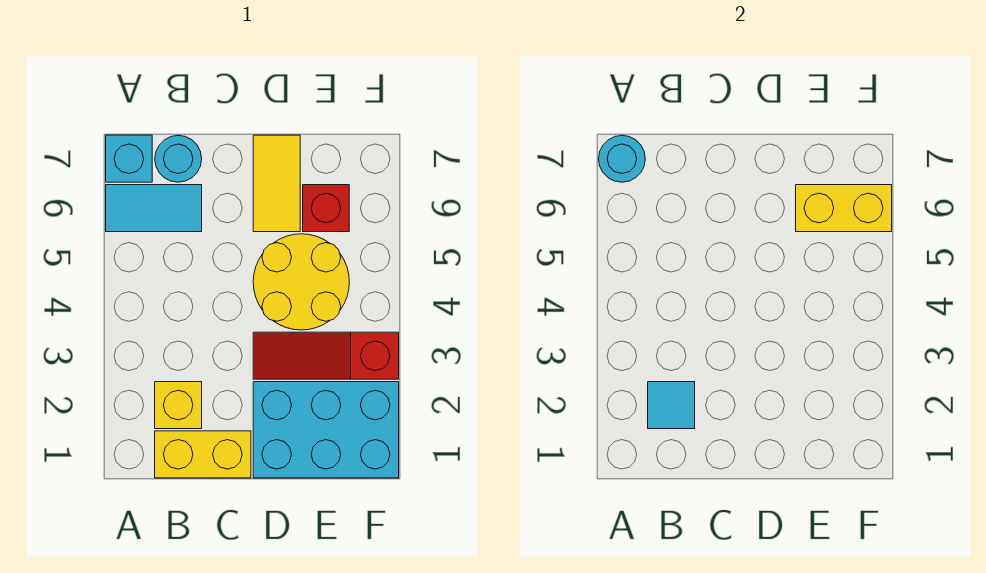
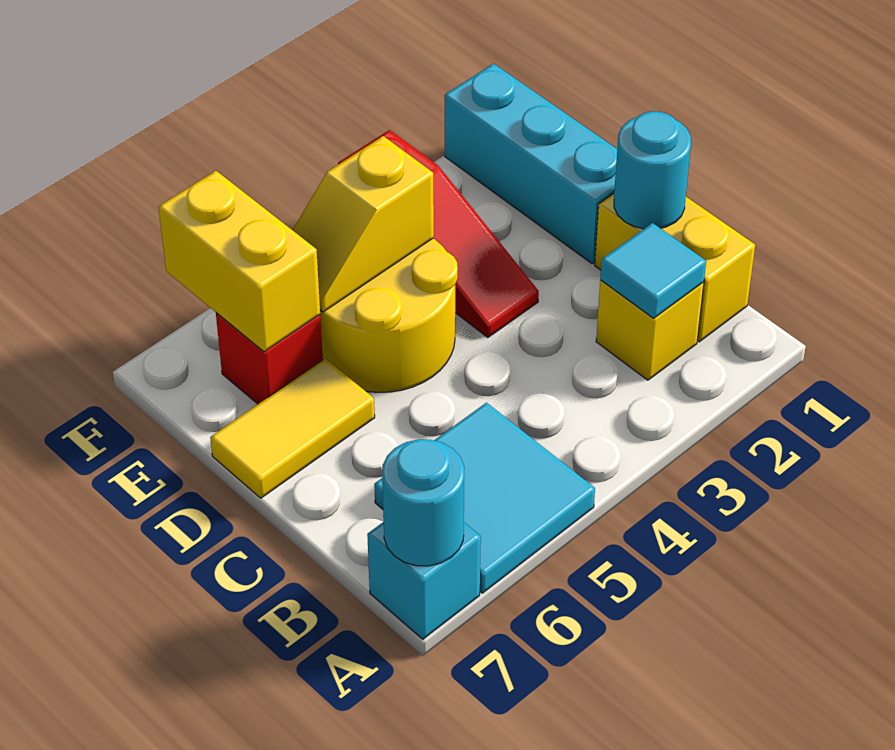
cyan 1x2 tile [106,185,202,232] -> cyan 2x2 tile [374,403,595,593]
cyan 1x1 round brick [155,135,202,182] -> cyan 1x1 round brick moved to [614,111,691,229]
cyan 2x3 brick [253,382,399,478] -> cyan 1x3 brick [445,64,617,264]
none -> yellow 1x2 slope [293,136,434,312]

